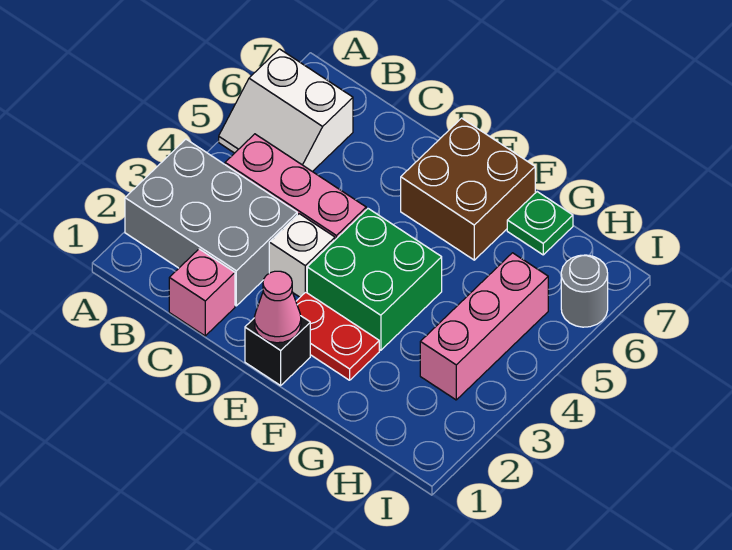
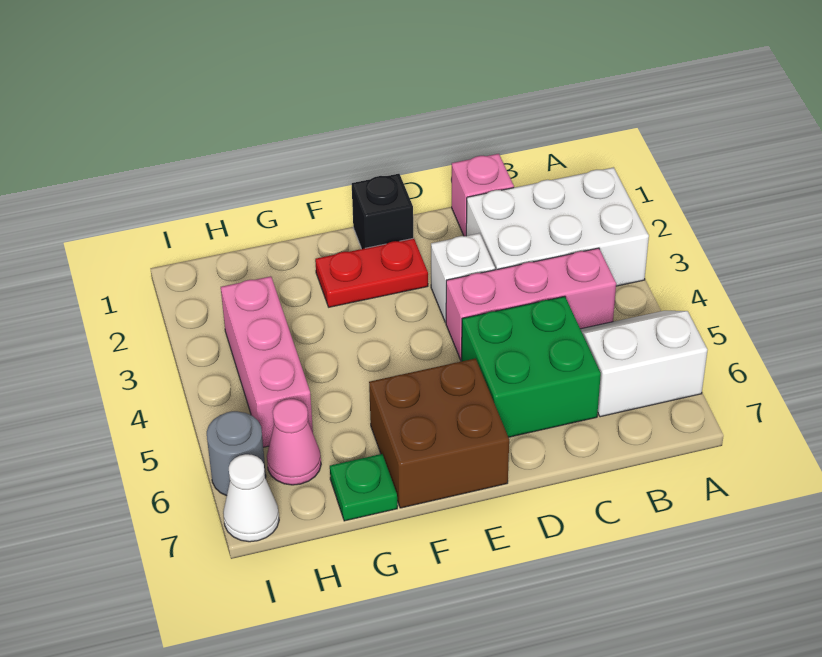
grey 2x3 brick [125,139,297,306] -> white 2x3 brick [466,167,649,286]
pink 1x1 cone [254,271,301,343] -> pink 1x1 cone moved to [267,399,321,485]
green 2x2 brick [307,209,442,350] -> green 2x2 brick moved to [462,296,601,437]
none -> white 1x1 cone [223,454,279,542]

